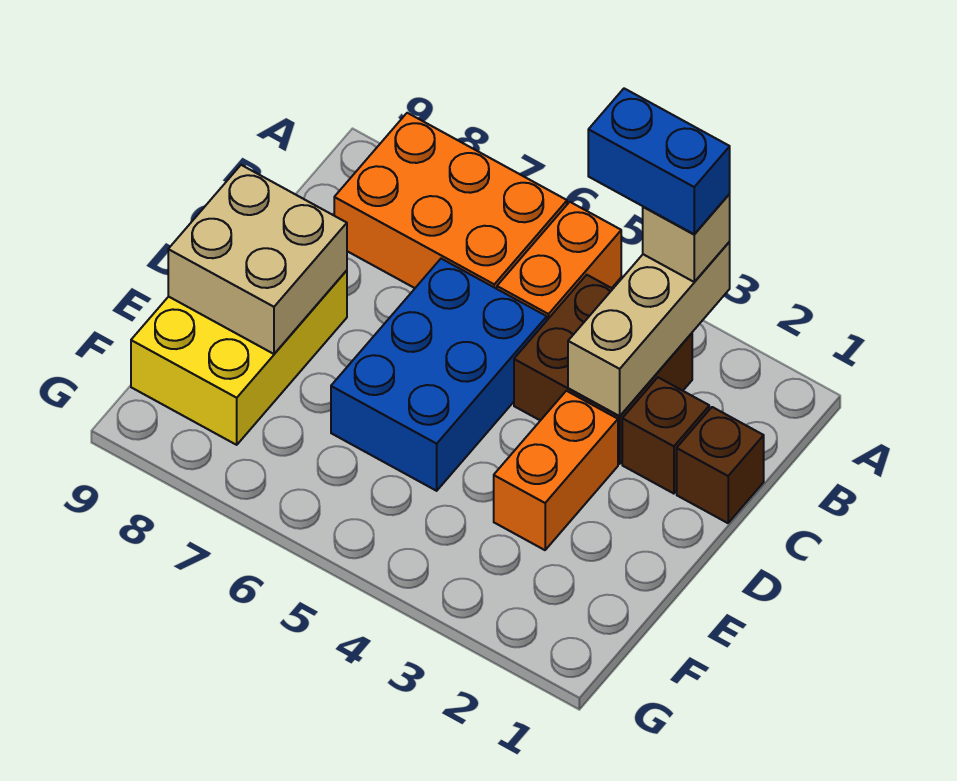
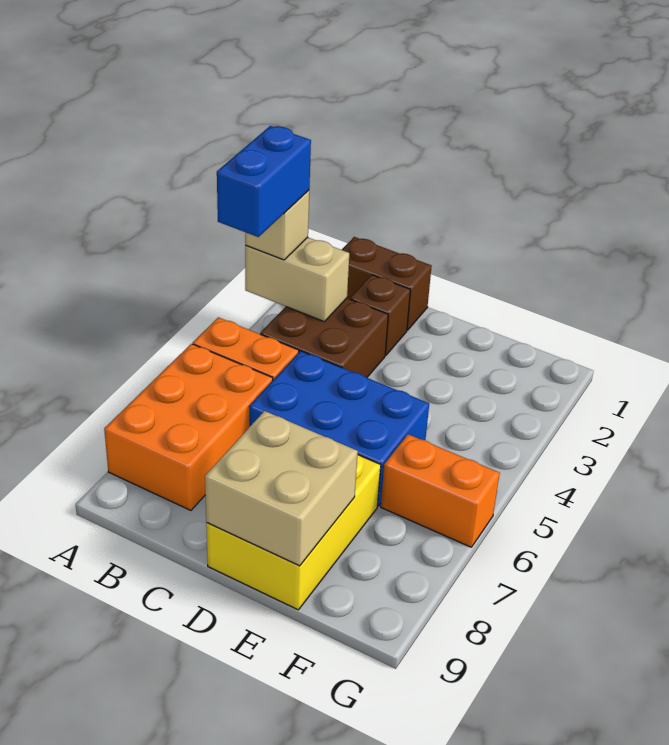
tan 1x3 brick [568,241,730,416] -> tan 1x2 brick [245,238,349,322]
brown 1x1 brick [677,407,764,523] -> brown 1x2 brick [342,237,432,330]
orange 1x2 brick [494,391,618,550] -> orange 1x2 brick moved to [381,434,500,547]
yellow 2x3 brick [131,270,347,445] -> yellow 2x3 brick turned to [206,454,381,610]

